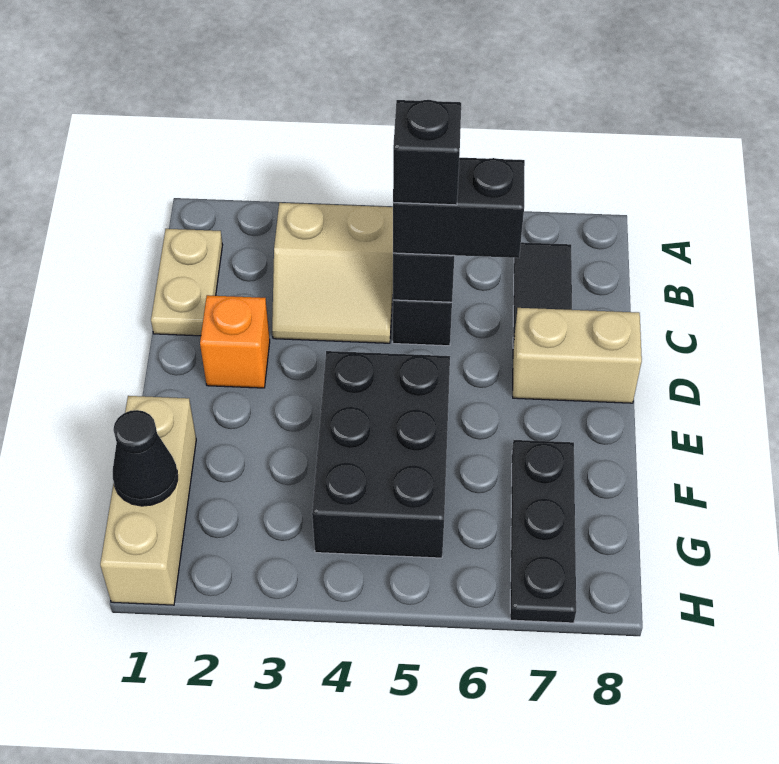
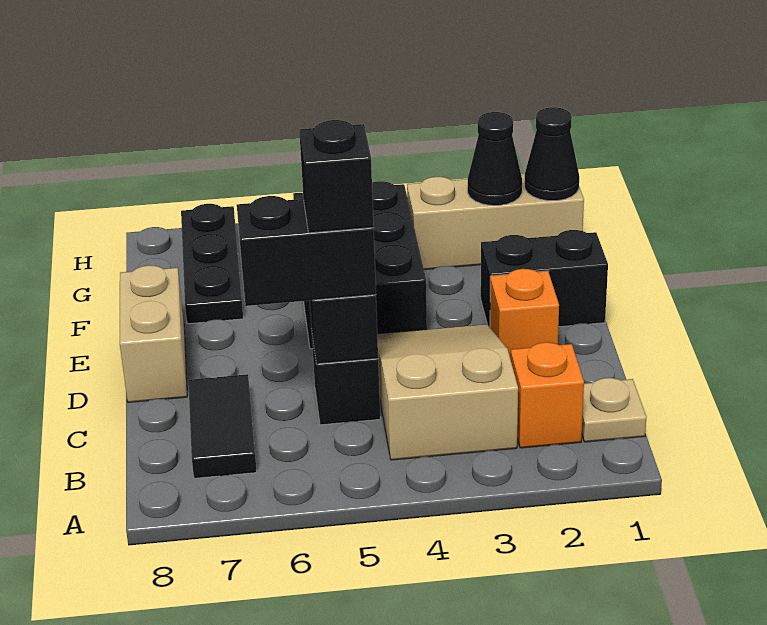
tan 1x2 plate [151,229,223,336] -> tan 1x1 plate [582,378,647,442]
none -> orange 1x1 brick [511,342,584,448]
tan 2x2 slope [272,203,393,343] -> tan 2x3 slope [377,324,518,460]
tan 1x2 brick [513,308,642,403] -> tan 1x2 brick turned to [120,265,187,403]
none -> black 1x2 brick [481,230,608,327]
tan 1x3 brick [100,396,196,605] -> tan 1x3 brick turned to [407,174,584,270]
none -> black 1x1 cone [468,112,522,206]

